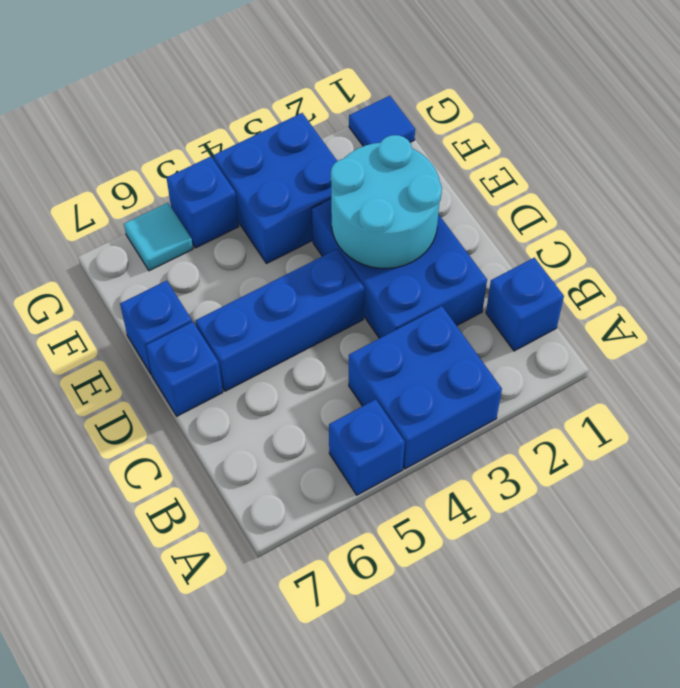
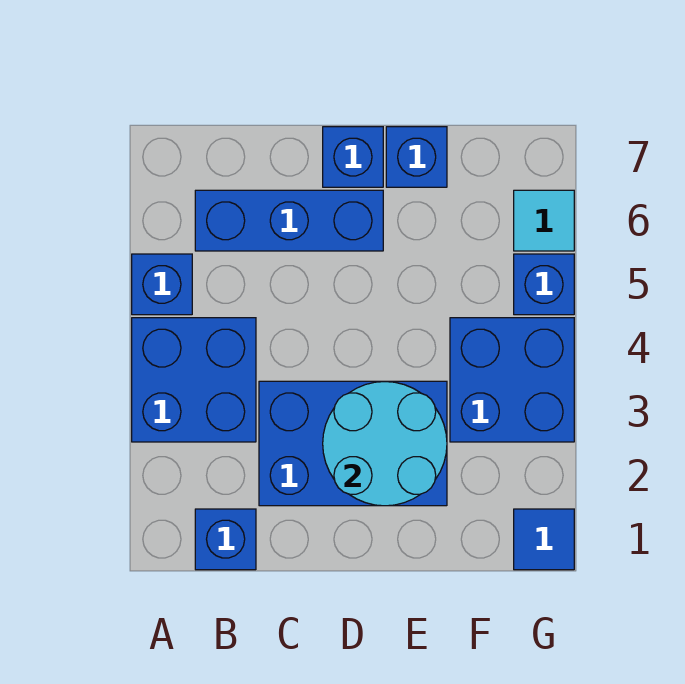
blue 1x3 brick [195,249,364,391] -> blue 1x3 brick turned to [195,190,383,251]

